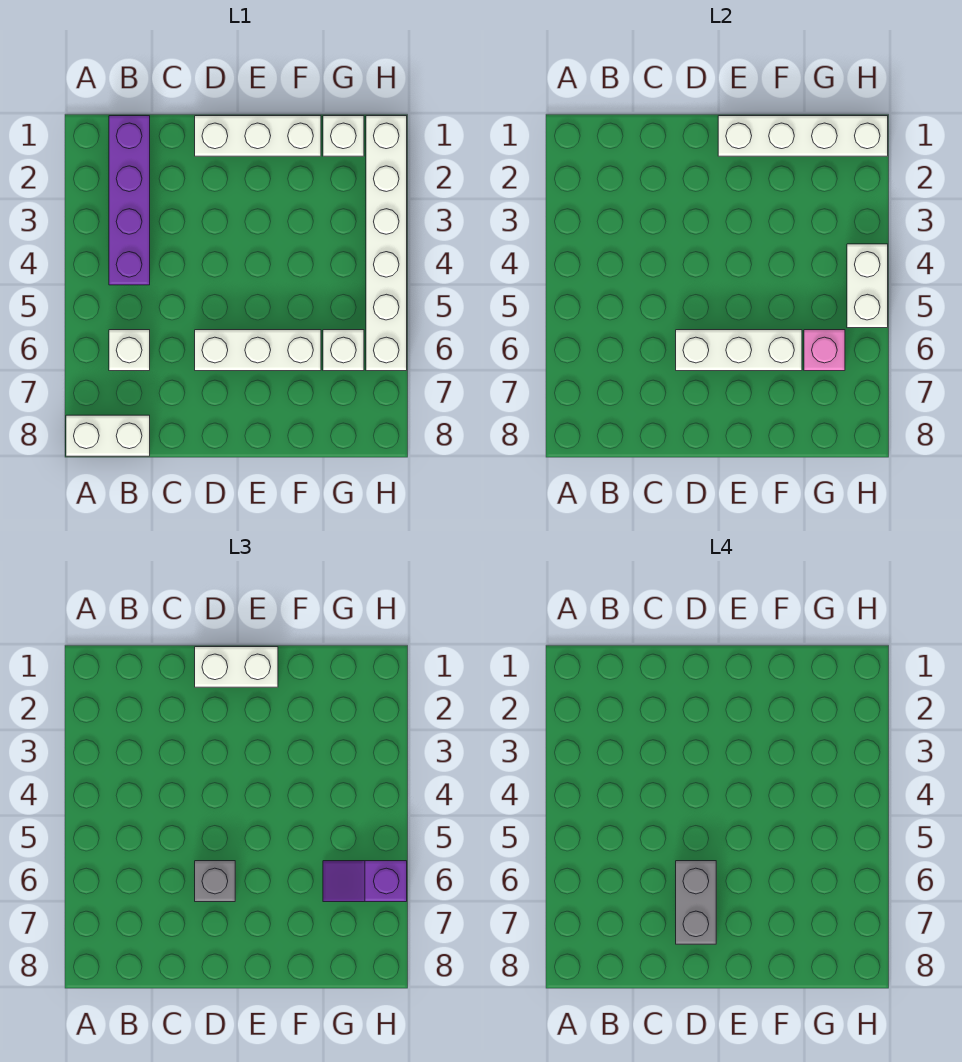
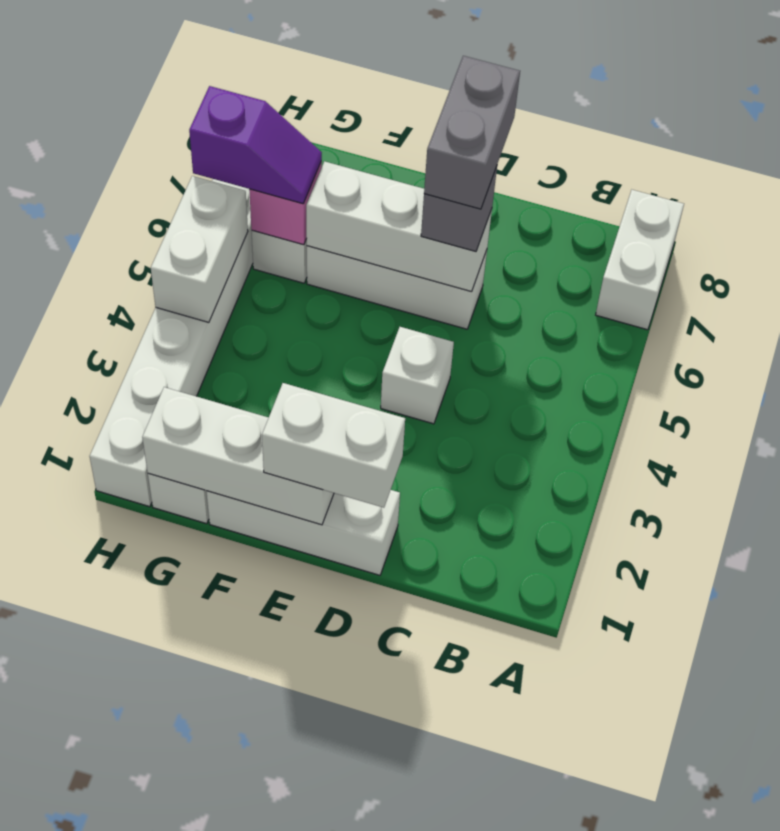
white 1x2 brick [66,415,150,456] -> white 1x2 brick turned to [596,190,684,330]
purple 1x4 brick [109,116,150,285] -> none
white 1x1 brick [109,330,150,371] -> white 1x1 brick moved to [381,327,454,424]
white 1x4 brick [718,116,888,156] -> white 1x3 brick [142,387,334,525]

